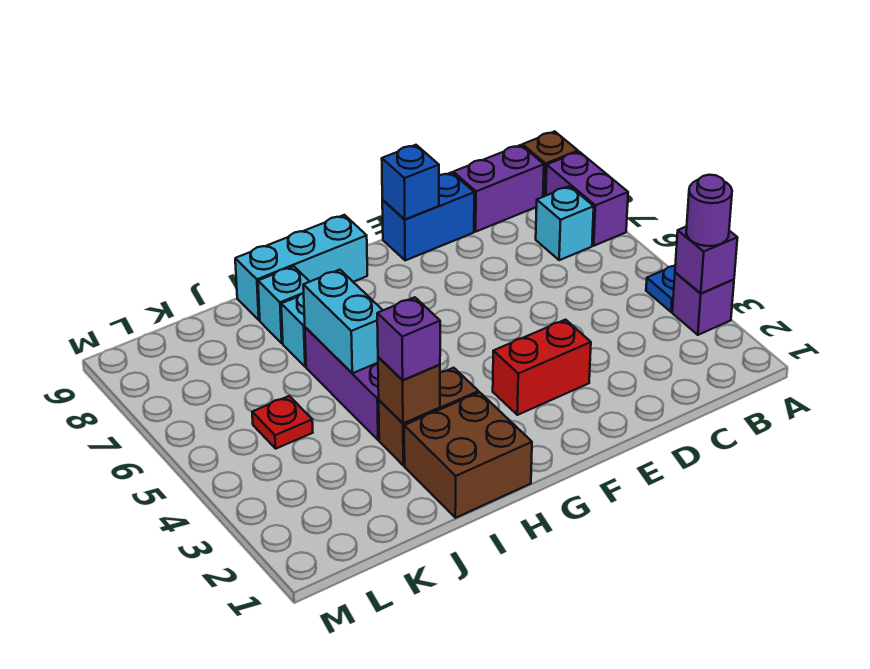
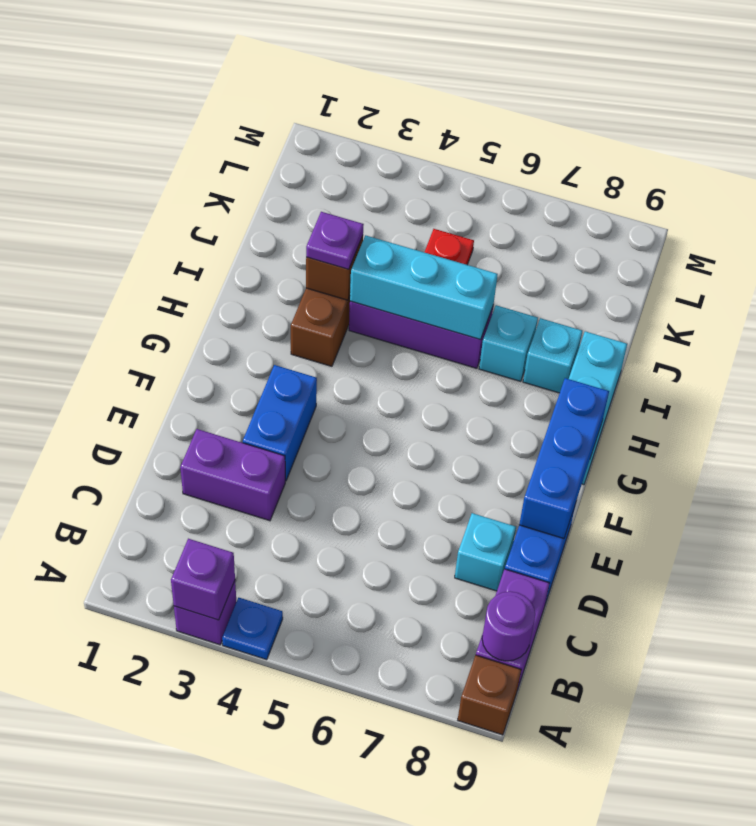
purple 1x1 round brick [686,175,732,246] -> purple 1x1 round brick moved to [482,591,535,661]
purple 1x2 brick [546,152,628,246] -> purple 1x2 brick moved to [180,429,285,521]
cyan 1x1 brick [536,186,594,260] -> cyan 1x1 brick moved to [455,513,516,591]
red 1x2 brick [493,320,591,415] -> blue 1x2 brick [243,365,317,481]
blue 1x1 brick [382,145,439,219] -> blue 1x3 brick [519,378,609,539]
brown 2x2 brick [404,392,532,518] -> none
purple 1x1 brick [377,297,440,380] -> purple 1x1 plate [306,212,364,269]
cyan 1x2 brick [303,270,383,373] -> cyan 1x3 brick [350,235,498,340]

